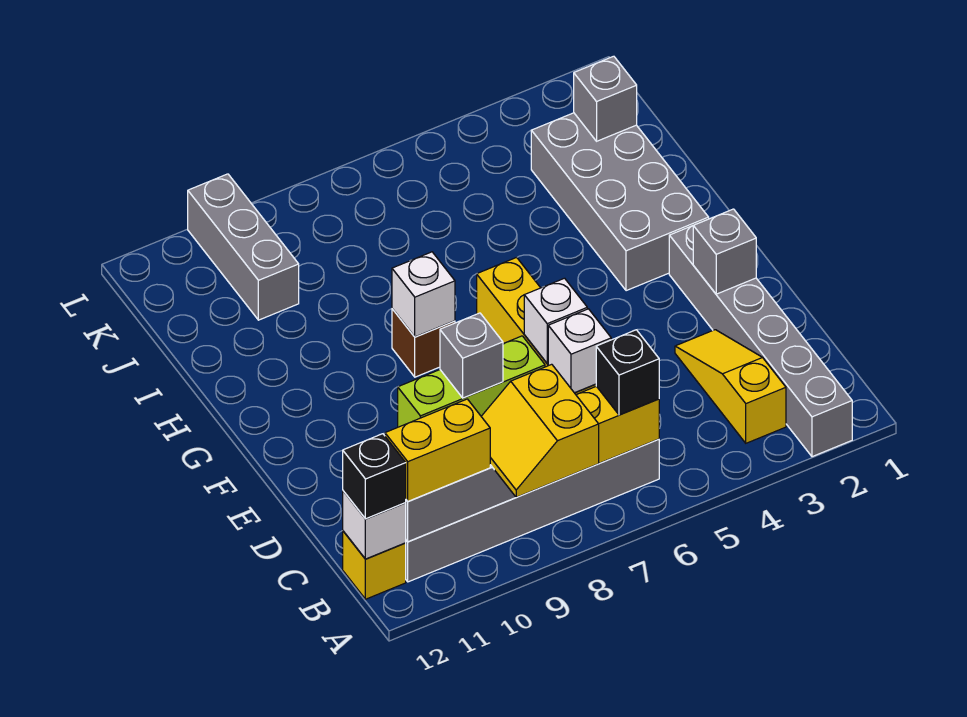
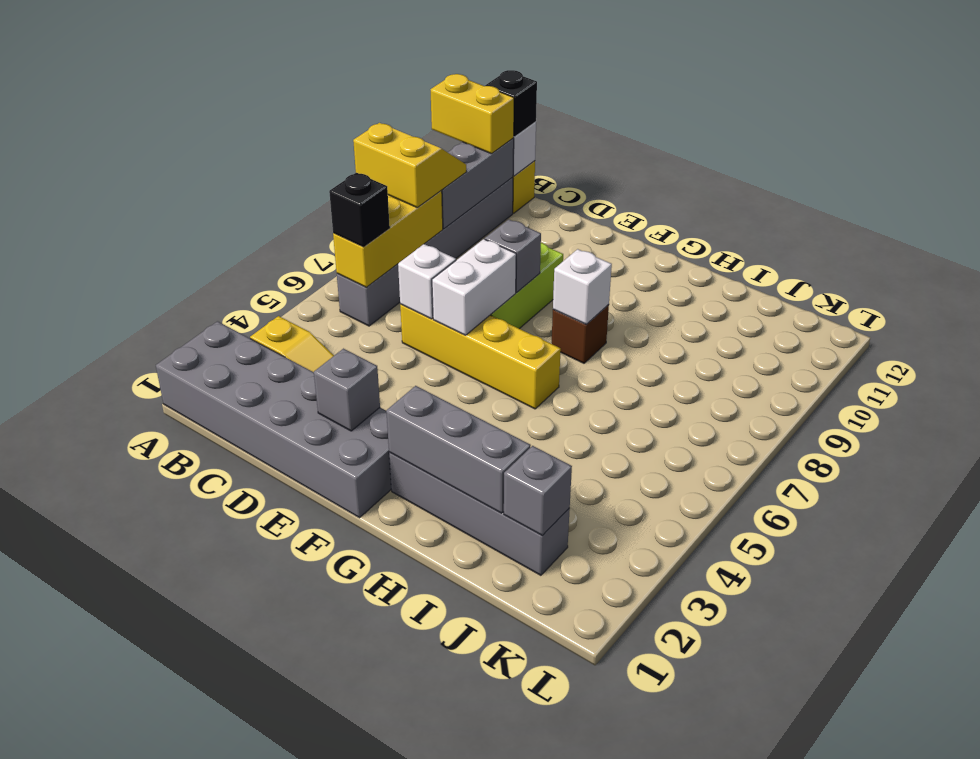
grey 1x6 brick [669,226,852,457] -> grey 2x6 brick [156,321,391,518]
yellow 1x2 brick [385,399,490,501] -> yellow 1x2 brick turned to [430,74,514,154]
white 1x1 brick [524,278,587,363] -> white 1x2 brick [432,239,516,335]
grey 2x4 brick [531,113,709,291] -> grey 1x4 brick [389,452,570,575]
grey 1x3 brick [188,174,299,320] -> grey 1x3 brick moved to [386,386,531,513]

